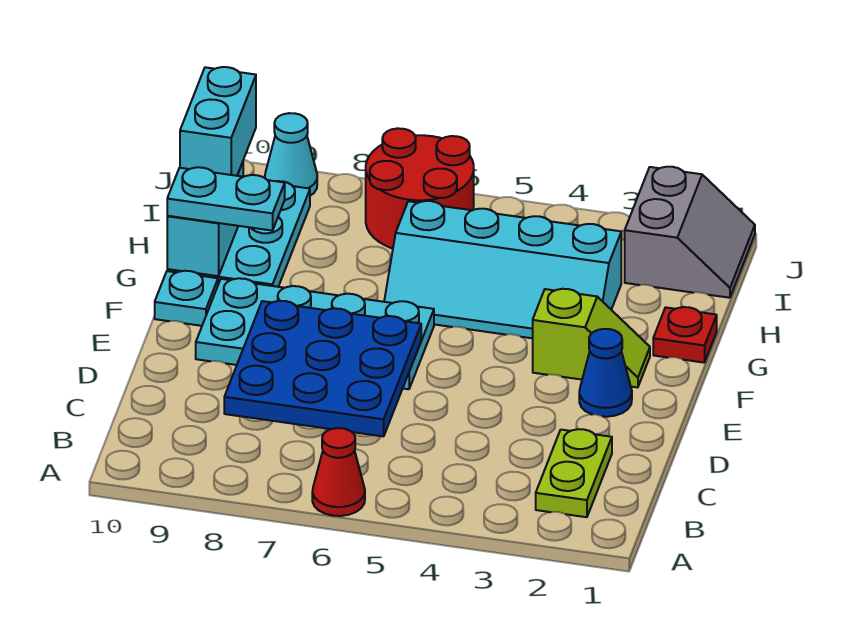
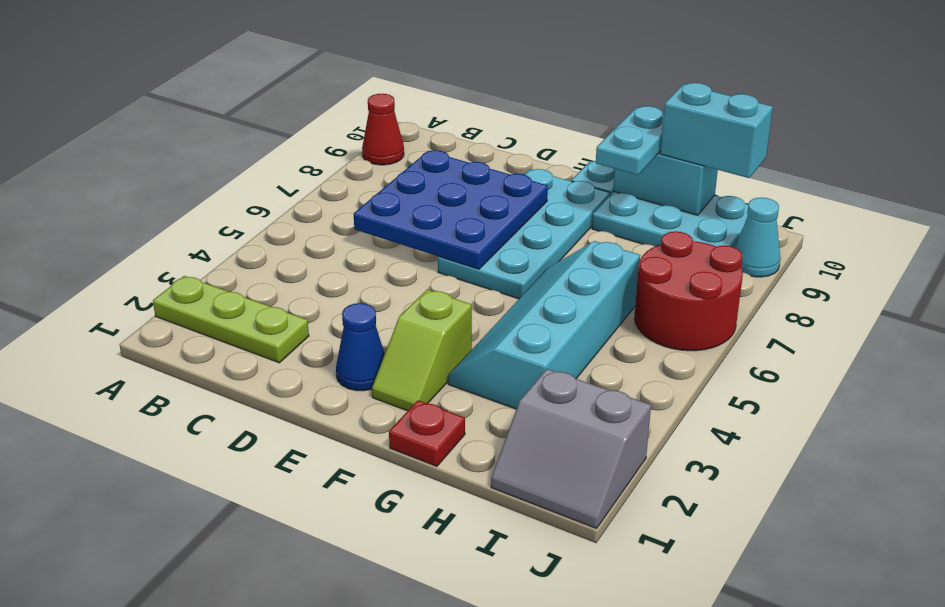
red 1x1 cone [312,428,365,516] -> red 1x1 cone moved to [362,94,404,165]
lime 1x2 plate [536,429,612,517] -> lime 1x3 plate [153,276,309,363]

